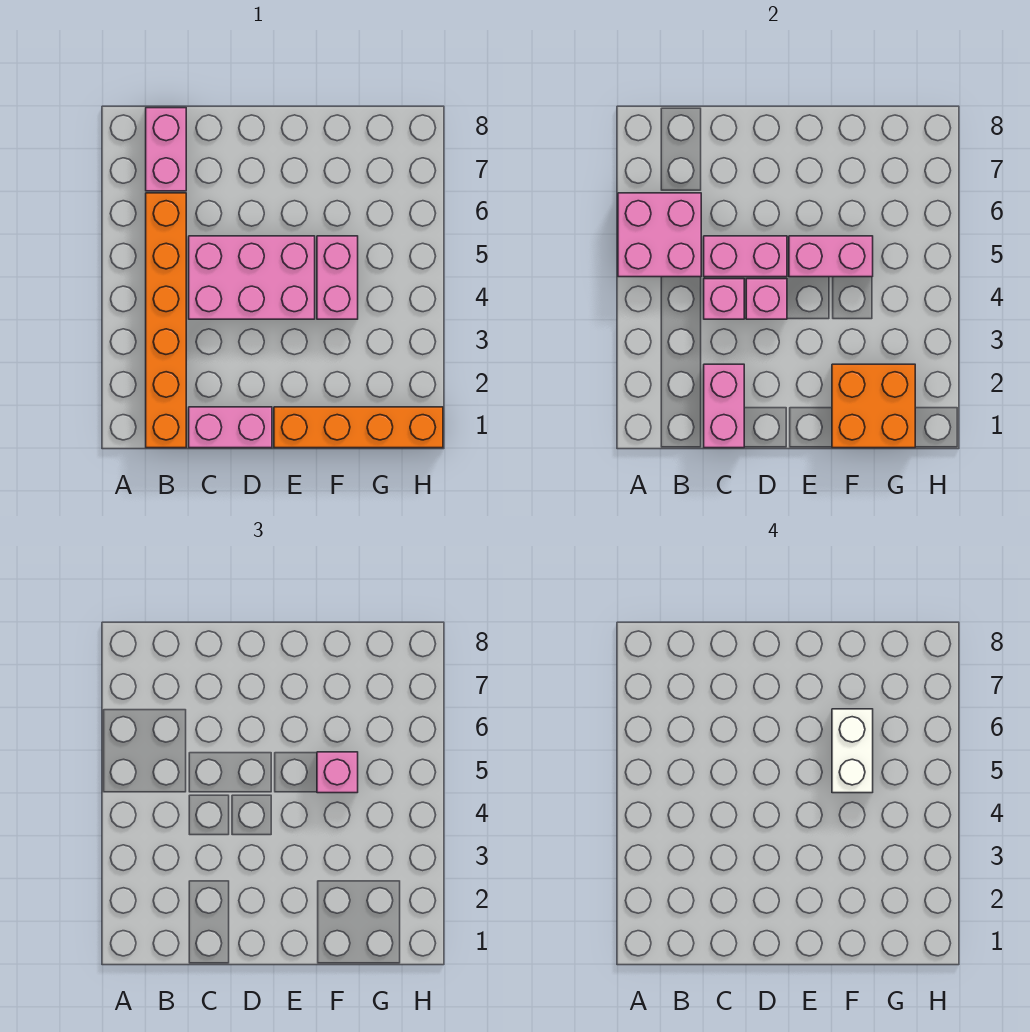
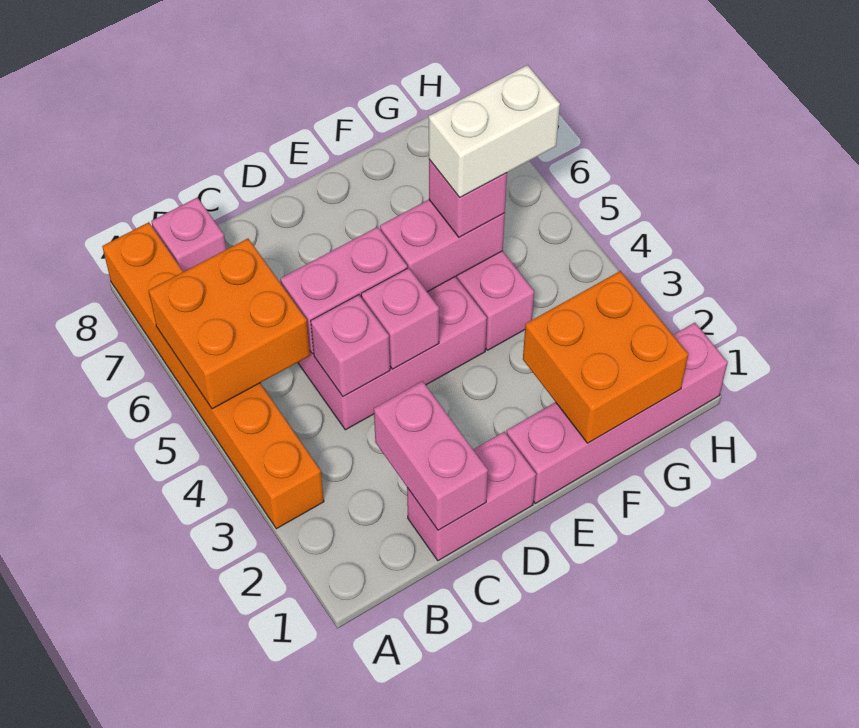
pink 2x2 brick [618,193,701,277] -> orange 2x2 brick [149,239,310,409]
orange 1x6 brick [146,193,186,448] -> orange 1x6 brick moved to [102,222,324,529]
pink 1x2 brick [146,108,186,191] -> pink 1x1 brick [152,197,226,272]
orange 1x4 brick [274,407,443,448] -> pink 1x4 brick [507,323,728,503]
white 1x2 brick [832,709,873,793] -> white 1x2 brick turned to [429,65,560,197]

